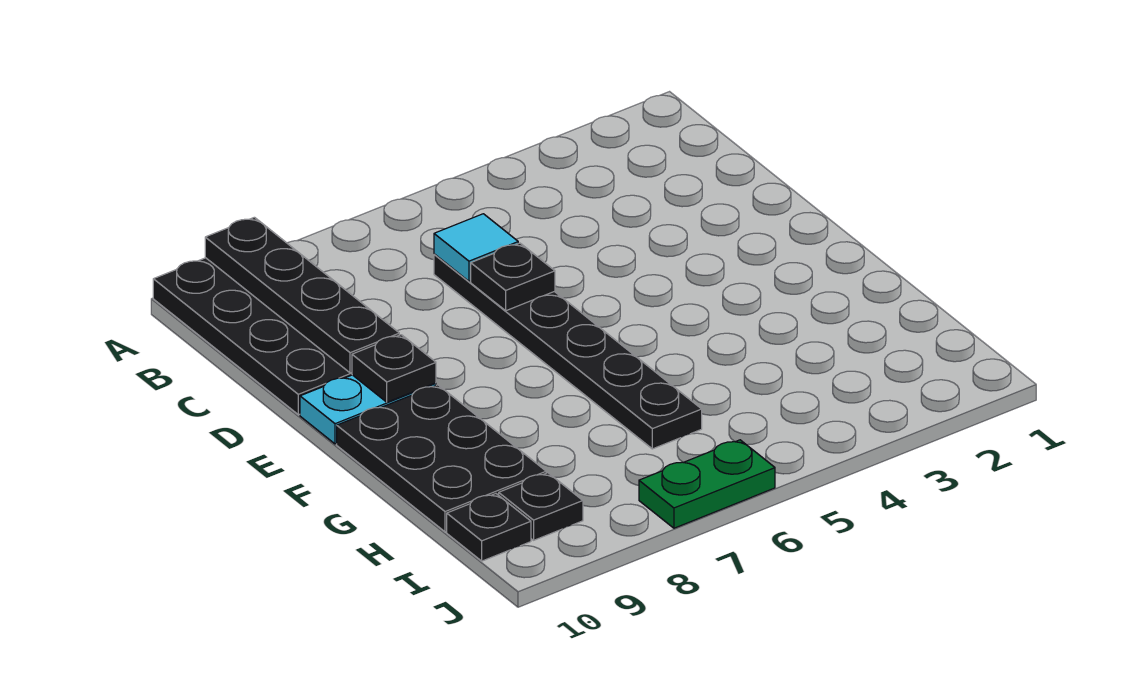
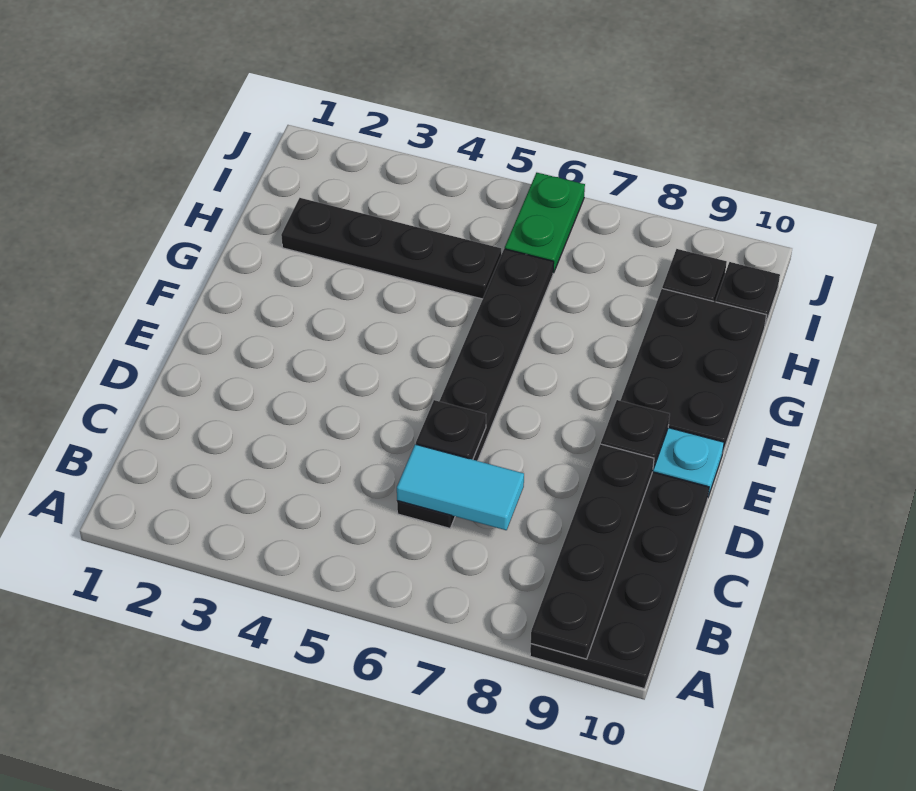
cyan 1x1 tile [434,214,518,281] -> cyan 1x2 tile [397,444,524,530]
none -> black 1x4 plate [281,198,501,299]
green 1x2 plate [639,440,775,528] -> green 1x2 plate turned to [505,173,585,273]

